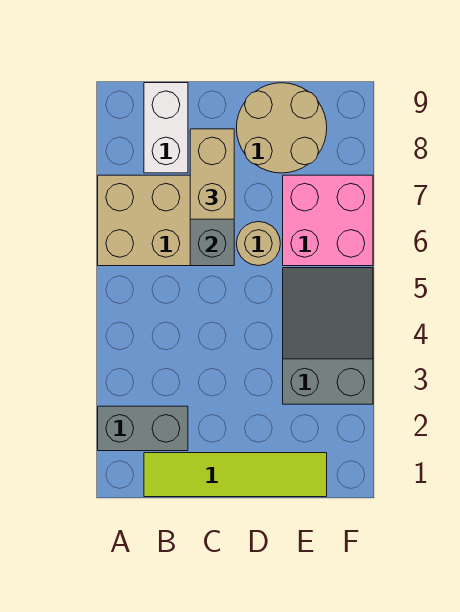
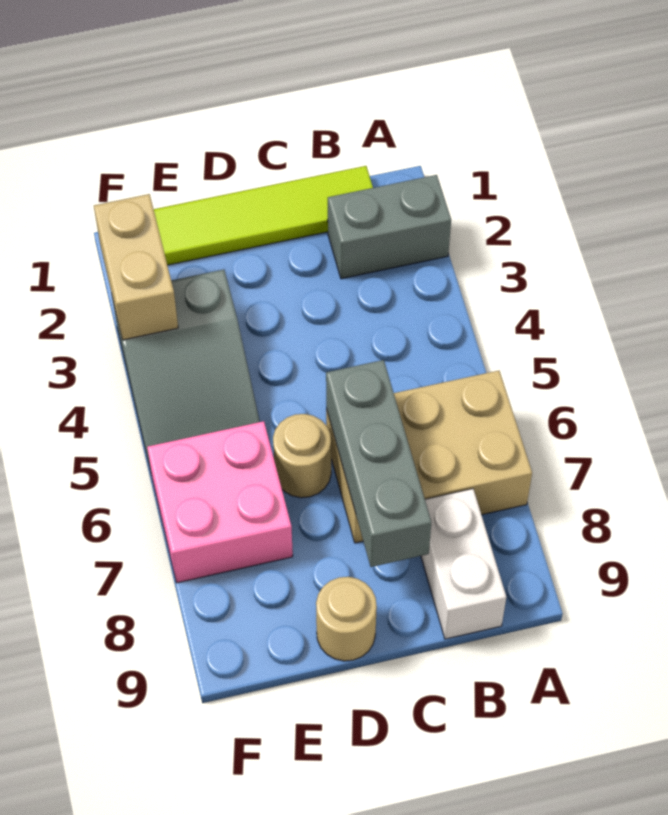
tan 1x2 brick [190,129,234,219] -> tan 1x2 brick moved to [94,194,178,340]
tan 2x2 round brick [237,83,327,173] -> tan 1x1 round brick [316,577,377,661]

